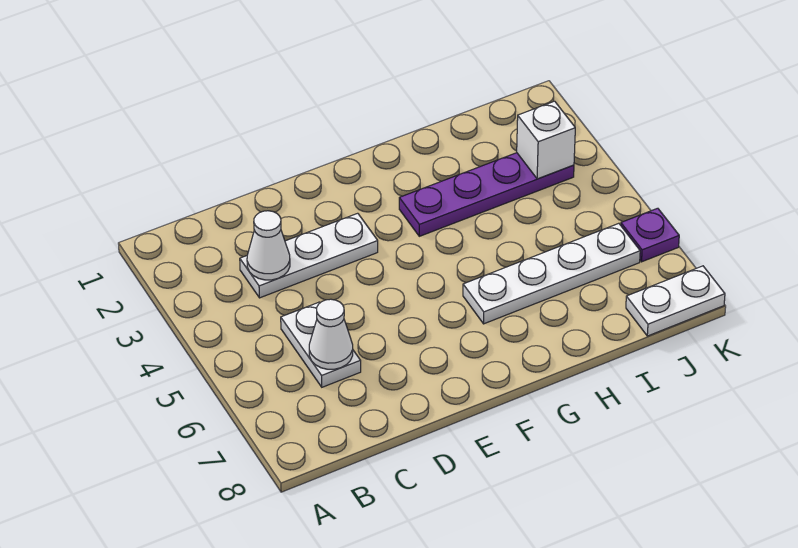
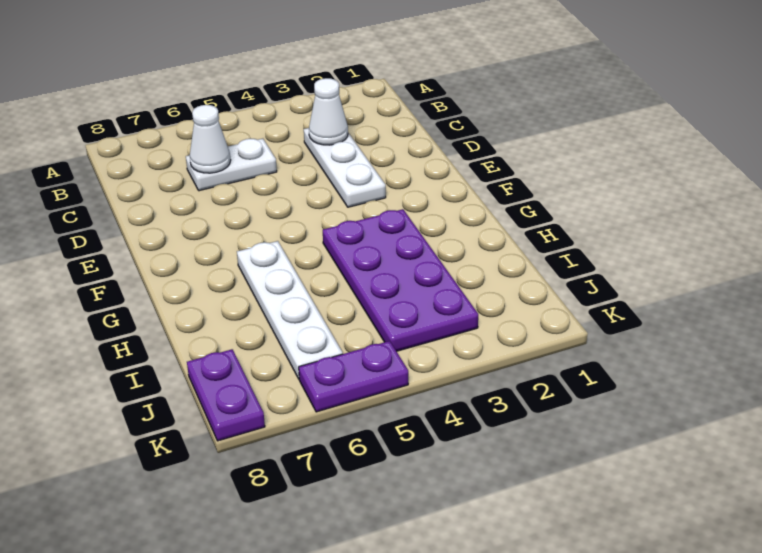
purple 1x4 plate [399,153,574,236] -> purple 2x4 plate [323,209,478,351]
white 1x1 brick [517,101,575,179] -> none
white 1x2 plate [626,266,725,336] -> purple 1x2 plate [187,349,265,441]
purple 1x1 plate [621,208,679,262] -> purple 1x2 plate [299,341,408,412]

